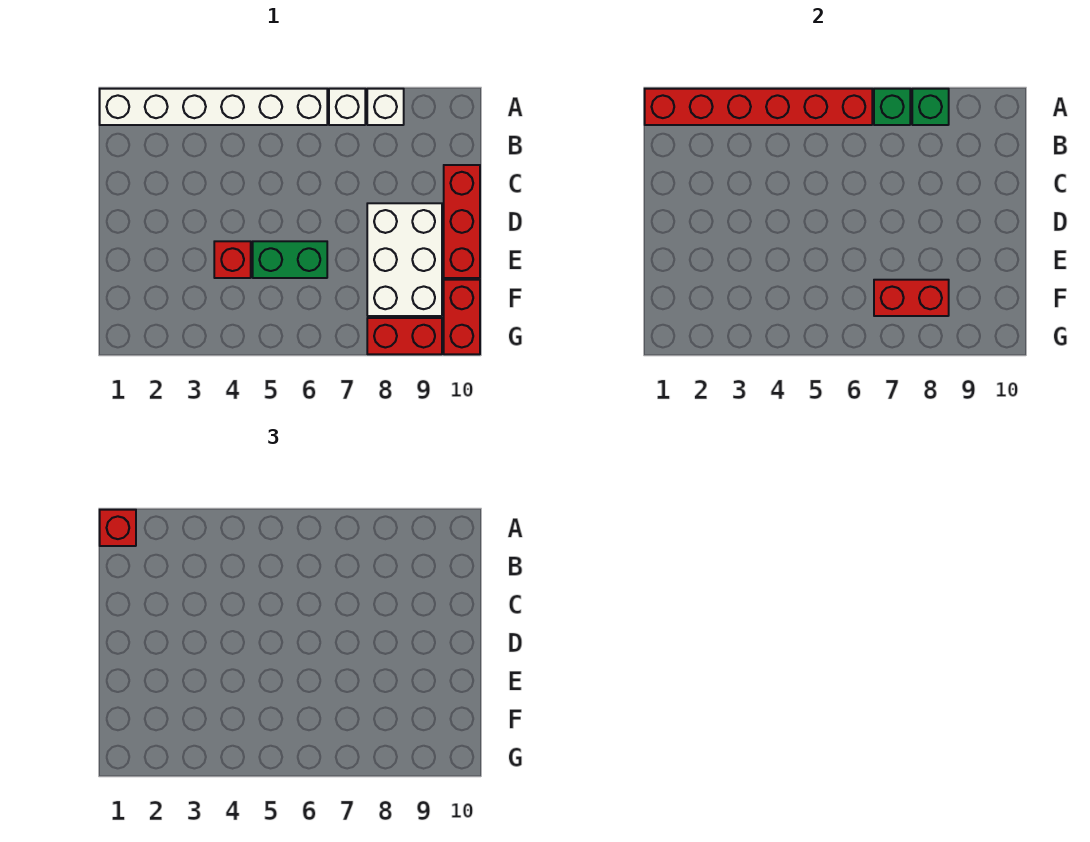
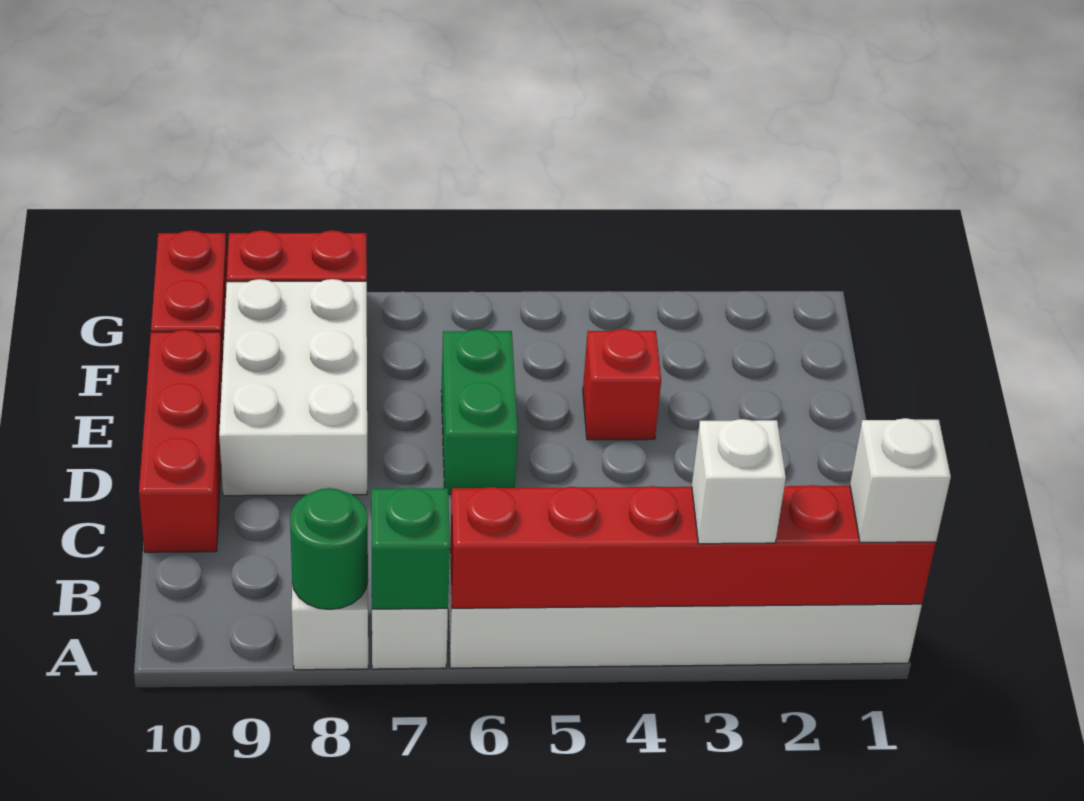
red 1x1 brick [100,510,136,546] -> white 1x1 brick [850,418,951,542]
none -> white 1x1 brick [692,419,786,544]
green 1x1 brick [912,89,949,125] -> green 1x1 round brick [290,488,368,609]
green 1x2 brick [253,241,327,278] -> green 1x2 brick turned to [441,329,518,494]
red 1x2 brick [874,280,949,316] -> none

